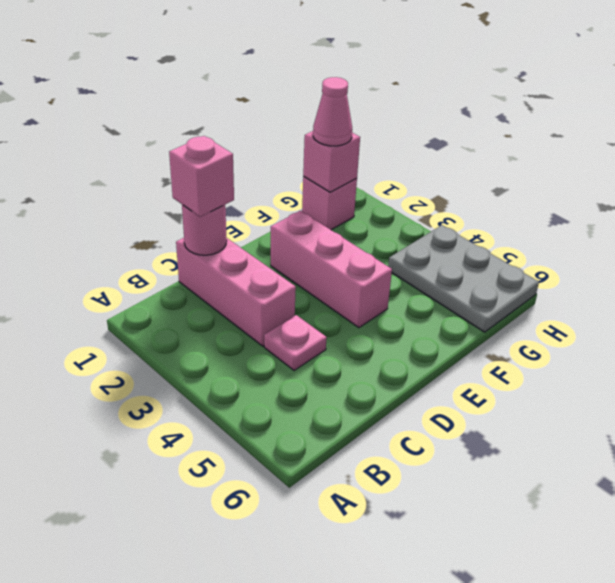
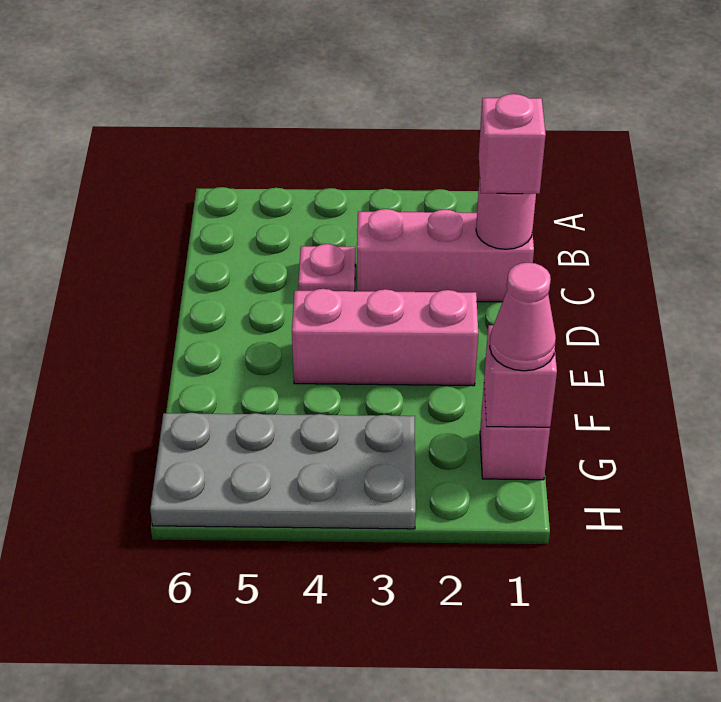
grey 2x3 plate [388,225,539,332] -> grey 2x4 plate [150,413,416,529]

